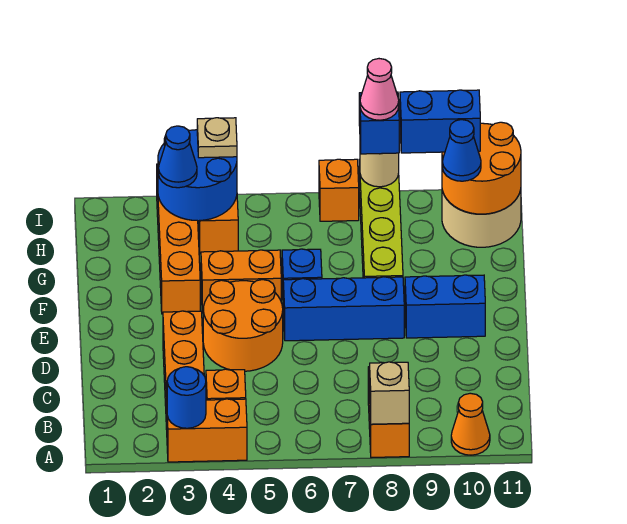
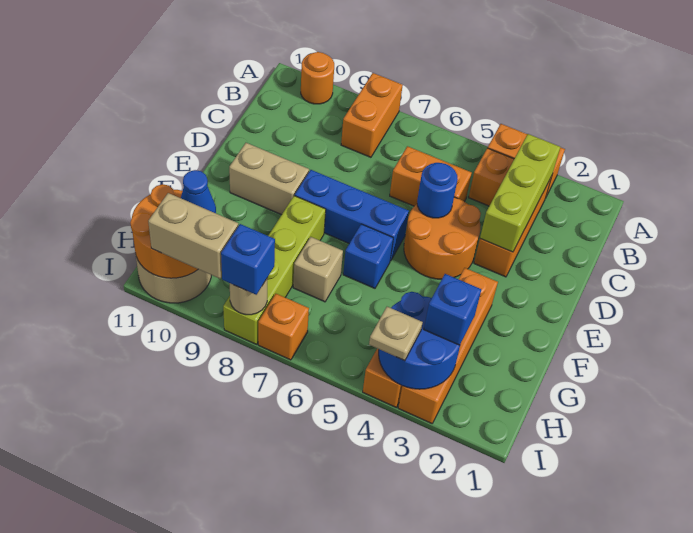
blue 1x1 round brick [167,367,206,428] -> blue 1x1 round brick moved to [417,163,458,218]
tan 1x1 brick [370,362,409,424] -> tan 1x1 brick moved to [293,237,343,302]
orange 1x1 cone [451,393,490,455] -> orange 1x1 round brick [301,52,334,104]
none -> lime 1x3 brick [480,134,560,252]
blue 1x2 brick [405,275,485,338] -> tan 1x2 brick [229,143,309,215]
orange 1x2 brick [201,250,281,313] -> orange 1x2 brick moved to [390,146,472,206]
blue 1x1 cone [159,126,197,188] -> blue 1x1 brick [424,274,481,345]
pink 1x1 cone [360,59,399,120] -> none
blue 1x2 brick [400,90,480,153] -> tan 1x2 brick [148,193,238,279]

